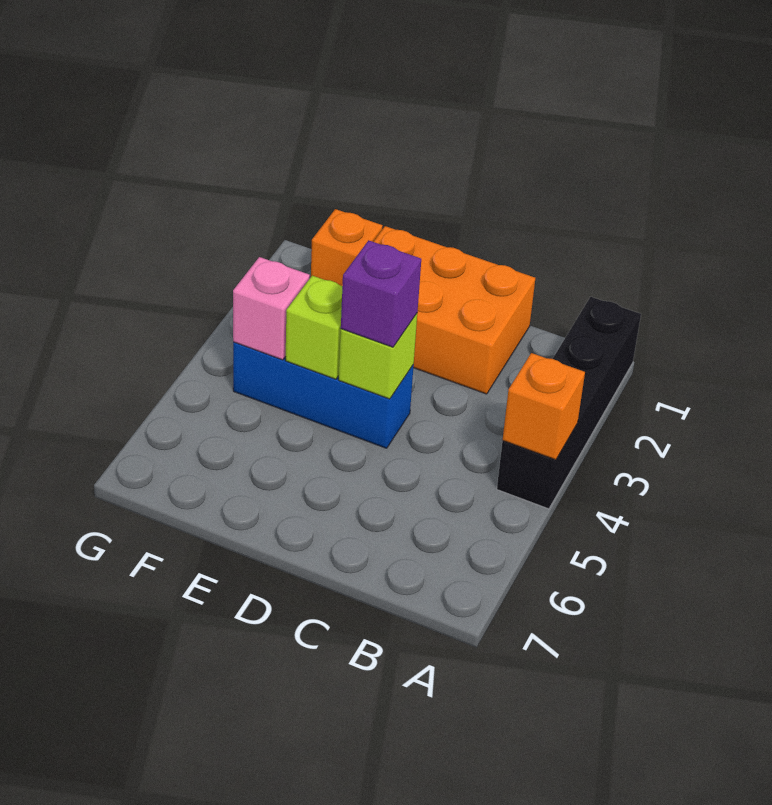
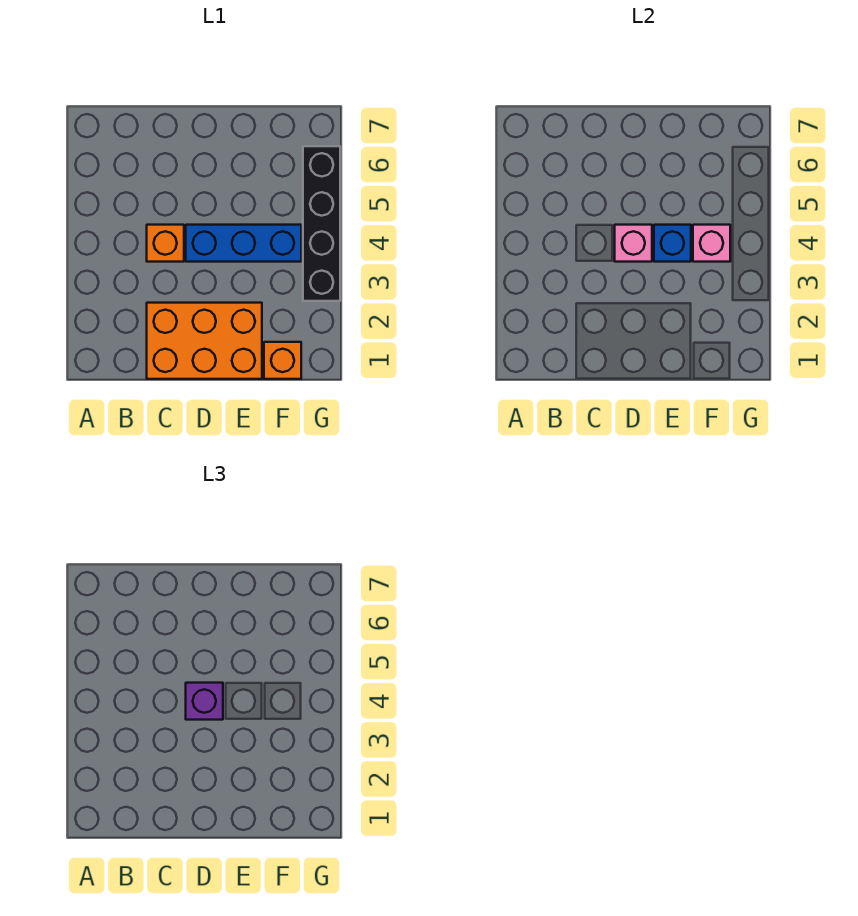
black 1x4 brick [497,297,641,509] -> black 1x4 brick moved to [303,146,340,301]
orange 1x1 brick [503,353,585,460] -> orange 1x1 brick moved to [147,225,184,262]
lime 1x1 brick [339,314,417,399] -> pink 1x1 brick [615,225,652,262]
lime 1x1 brick [286,276,342,379] -> blue 1x1 brick [654,225,691,262]

